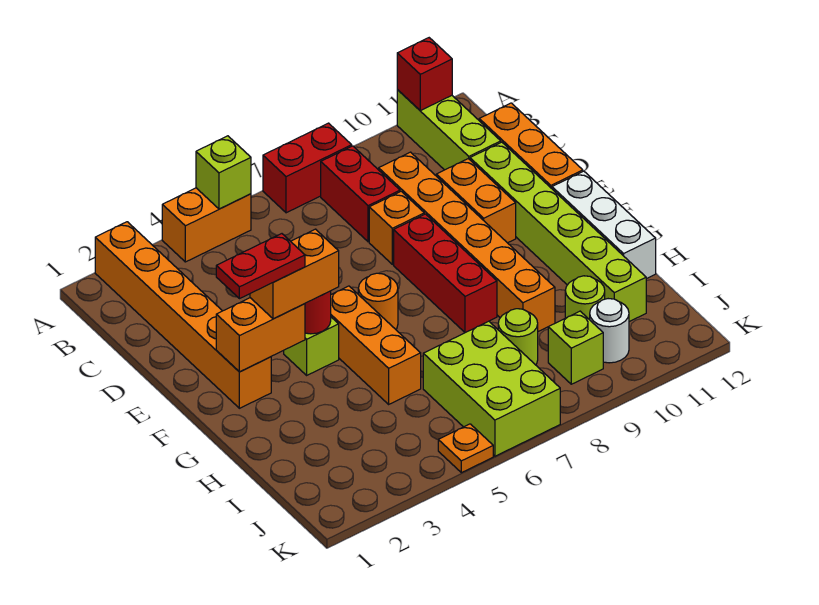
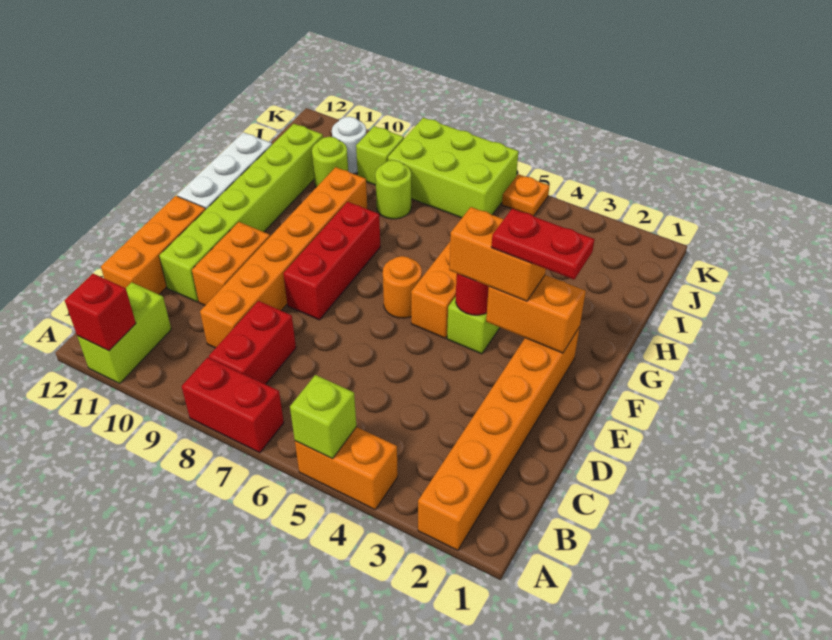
lime 1x3 brick [397,90,501,170] -> lime 1x2 brick [77,282,171,383]
orange 1x1 brick [369,191,424,264] -> none
lime 2x3 brick [423,321,560,456] -> lime 2x3 brick turned to [388,118,519,218]

